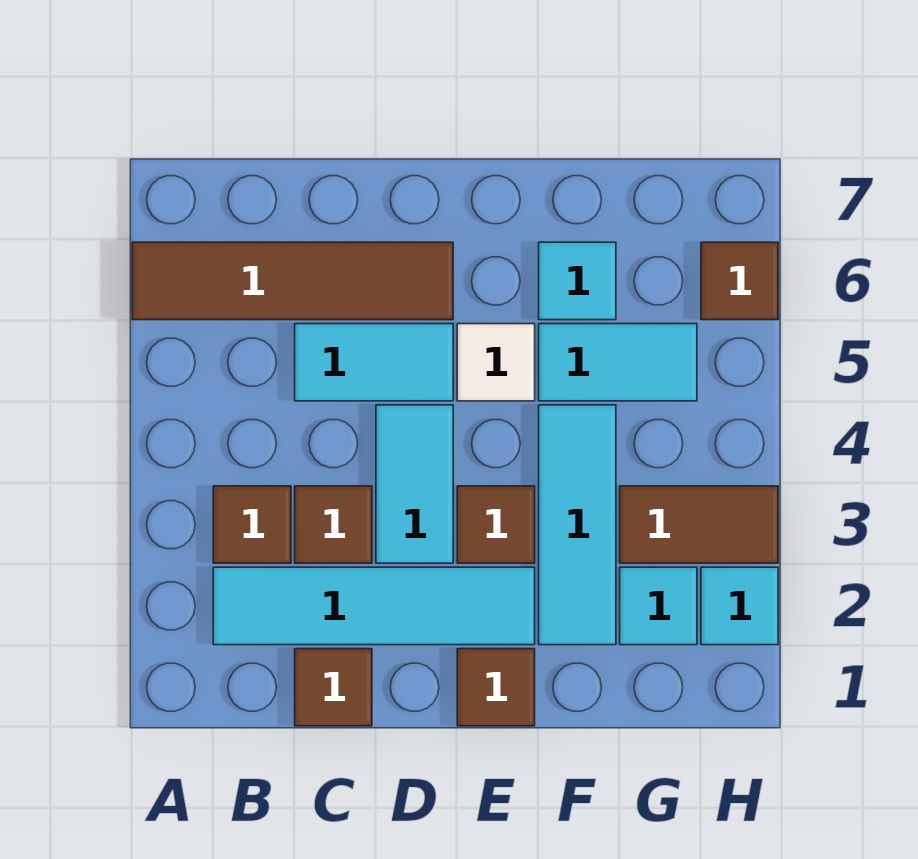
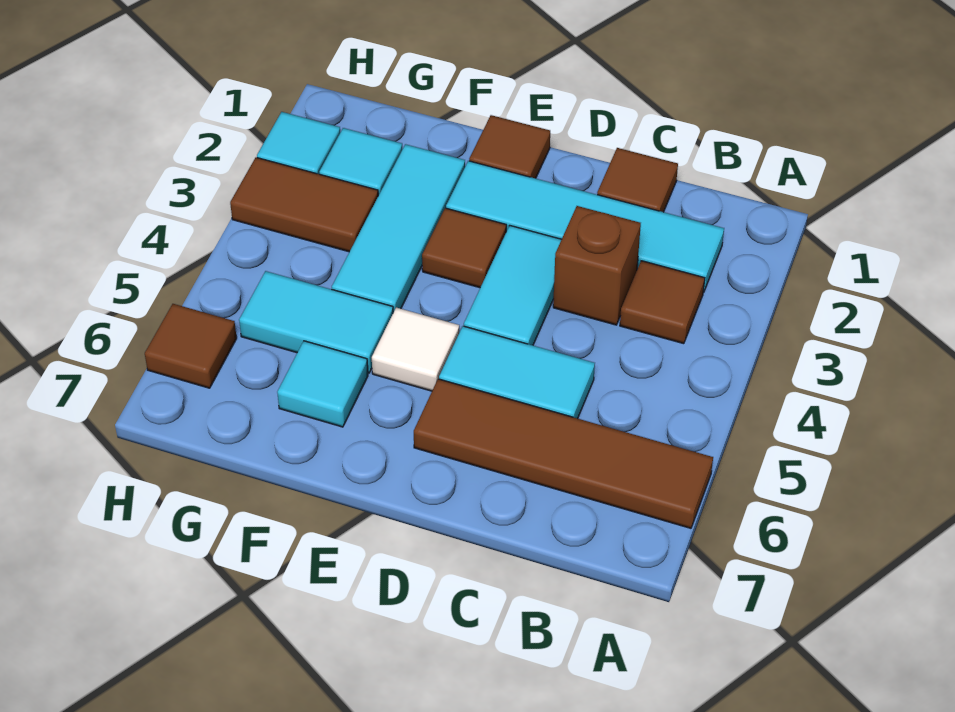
brown 1x1 tile [295,486,372,563] -> brown 1x1 brick [553,206,641,325]

